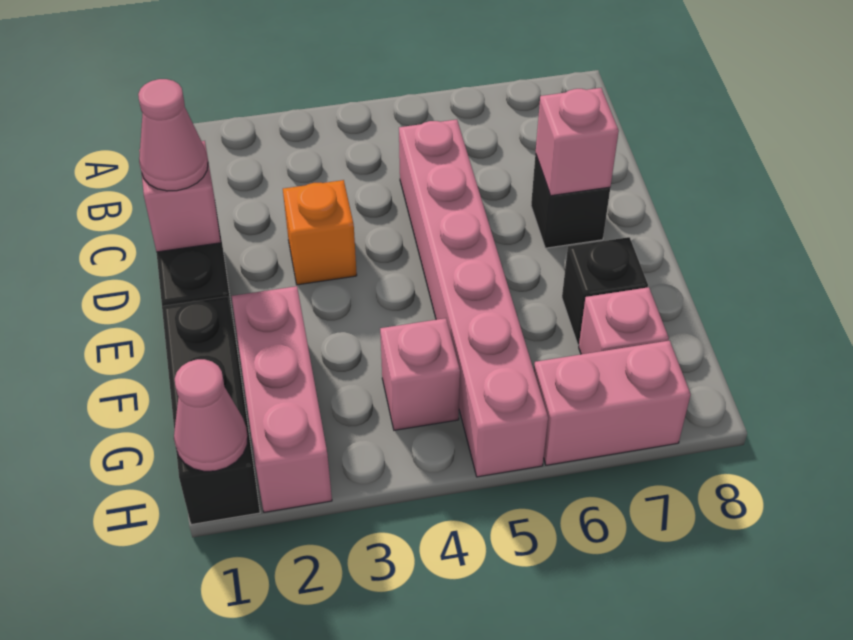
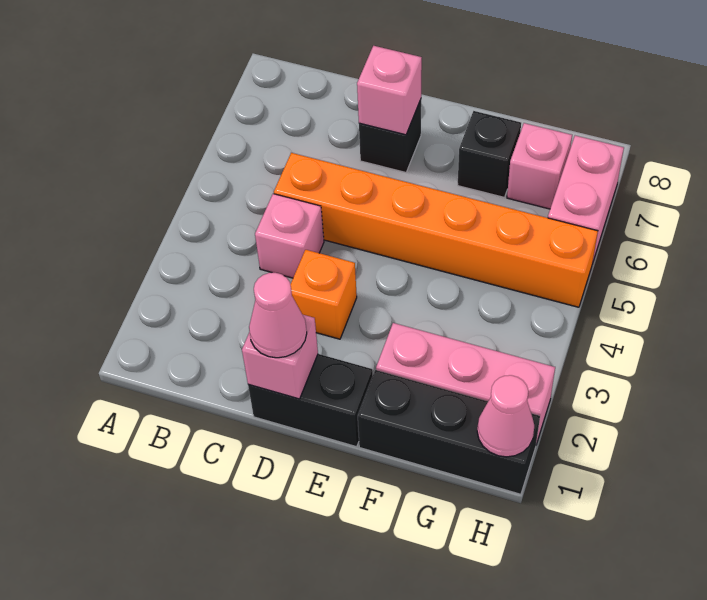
pink 1x6 brick [399,119,548,477] -> orange 1x6 brick [274,153,598,307]
pink 1x1 brick [380,318,460,430] -> pink 1x1 brick moved to [255,194,324,278]

